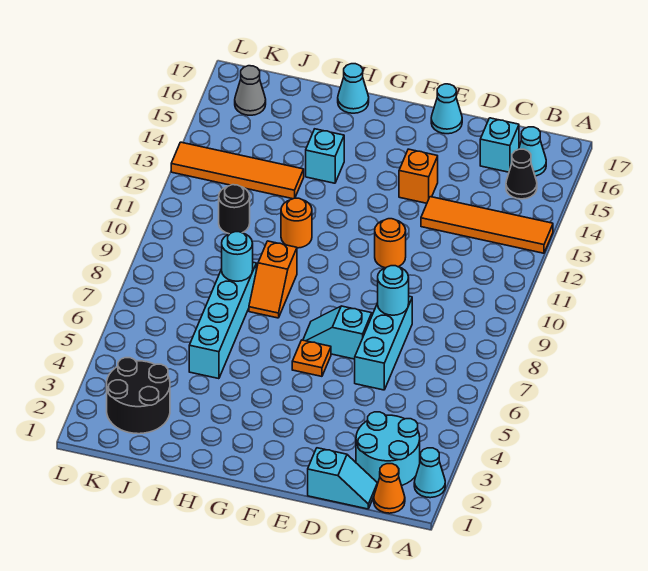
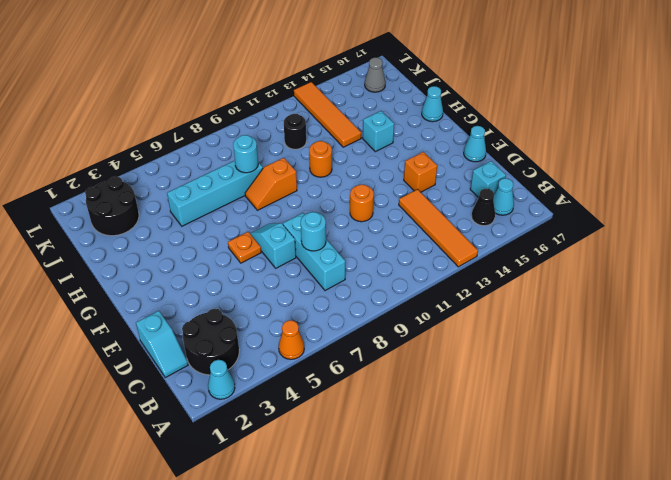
orange 1x1 cone [374,464,405,513] -> orange 1x1 cone moved to [279,320,304,359]
cyan 2x2 round brick [356,412,420,486] -> black 2x2 round brick [182,309,239,375]
cyan 1x3 brick [355,296,412,390] -> cyan 1x3 brick turned to [283,213,345,291]

